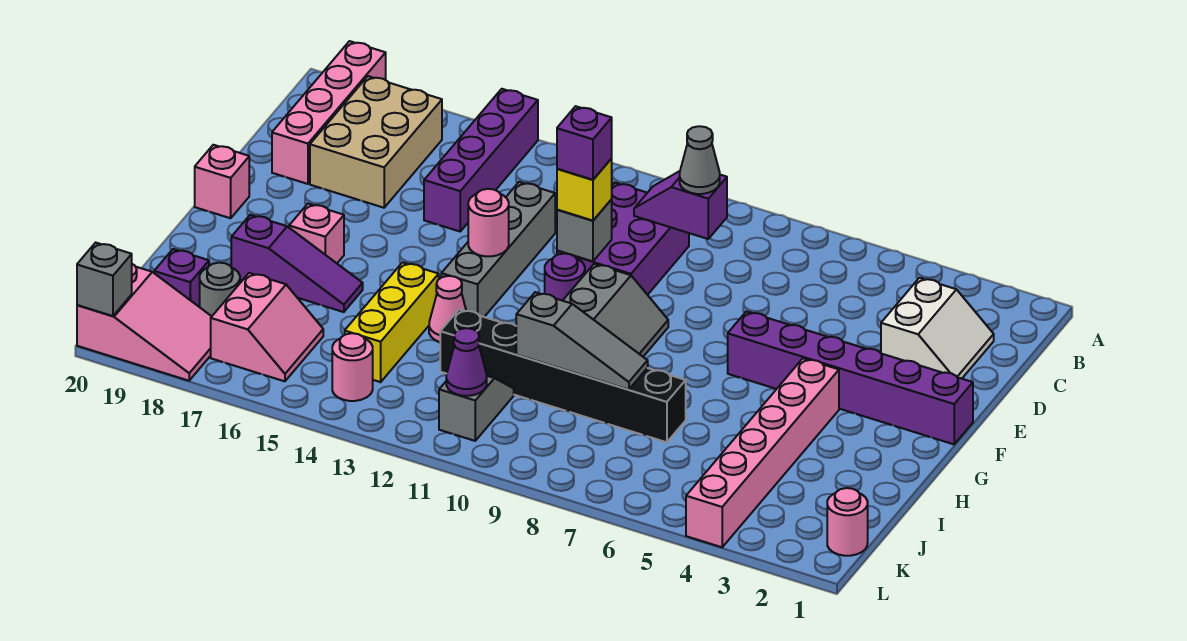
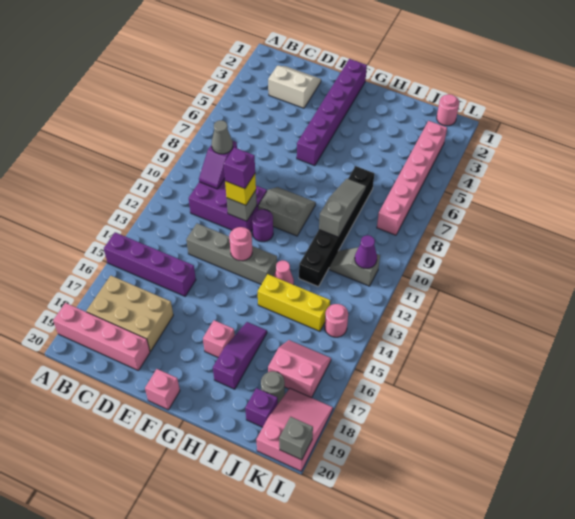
pink 1x6 brick [686,358,839,547] -> pink 1x6 brick turned to [377,121,447,235]

